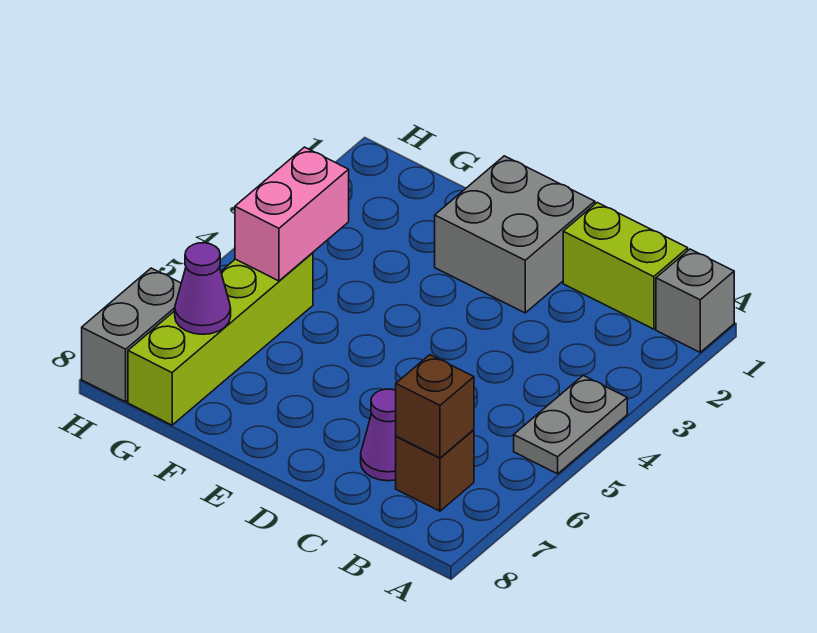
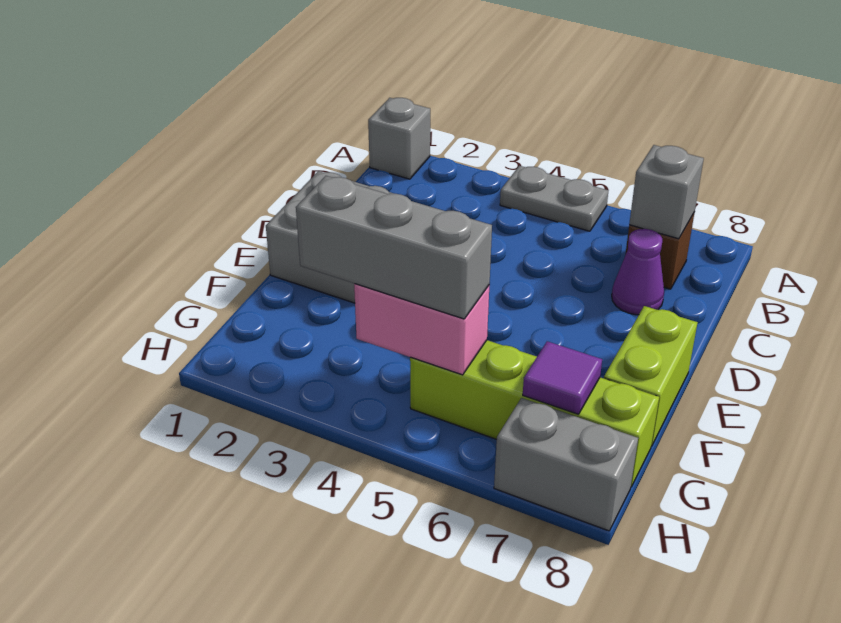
lime 1x2 brick [563,203,688,329] -> lime 1x2 brick moved to [604,306,698,446]
brown 1x1 brick [396,355,474,458] -> grey 1x1 brick [629,145,704,239]
none -> grey 1x3 brick [296,176,492,319]
purple 1x1 cone [175,243,231,334] -> purple 1x1 tile [523,341,602,414]

